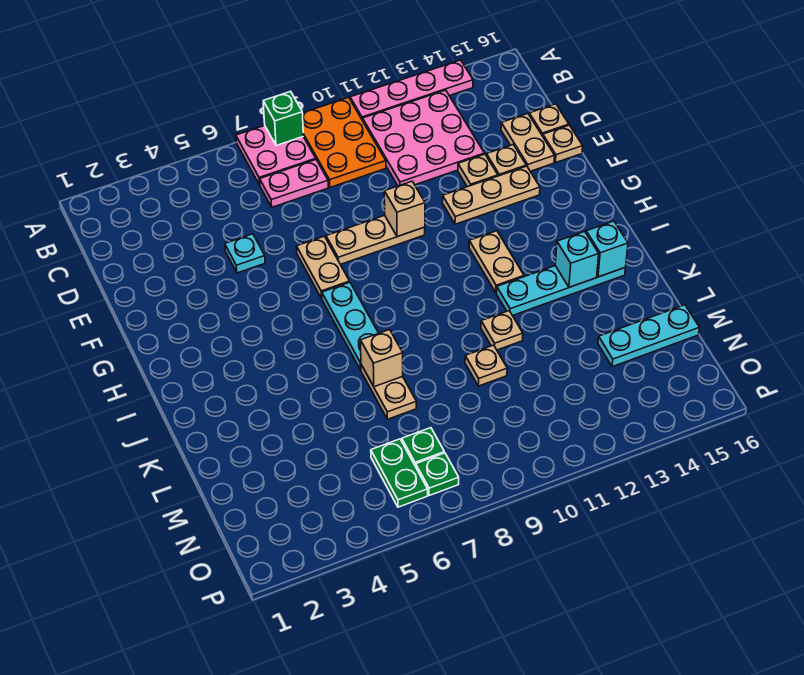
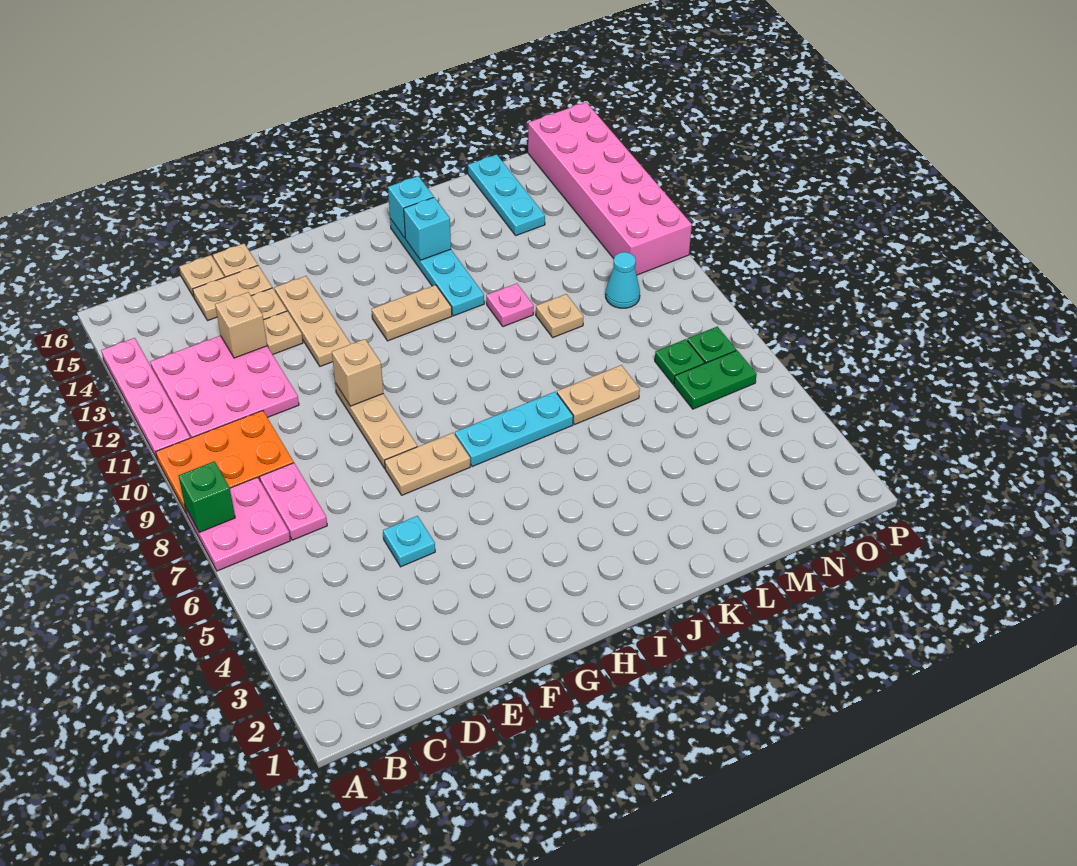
tan 1x1 brick [361,330,403,387] -> tan 1x1 brick moved to [215,292,267,358]
tan 1x1 plate [481,311,523,350] -> pink 1x1 plate [486,283,534,327]
none -> cyan 1x1 cone [606,252,640,308]
none -> pink 2x6 brick [528,102,692,275]

